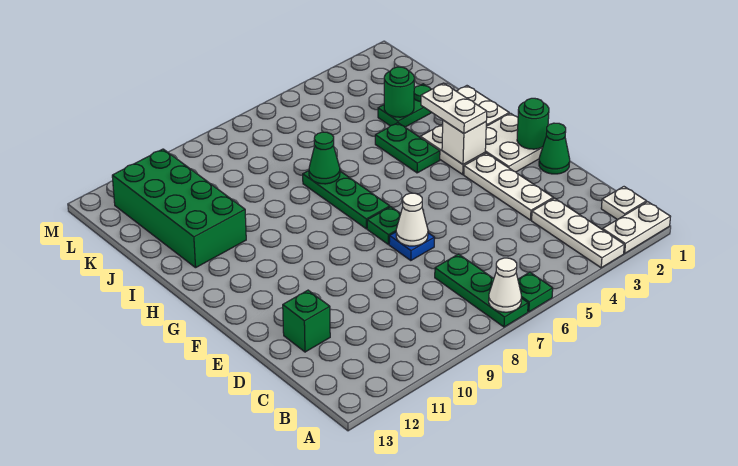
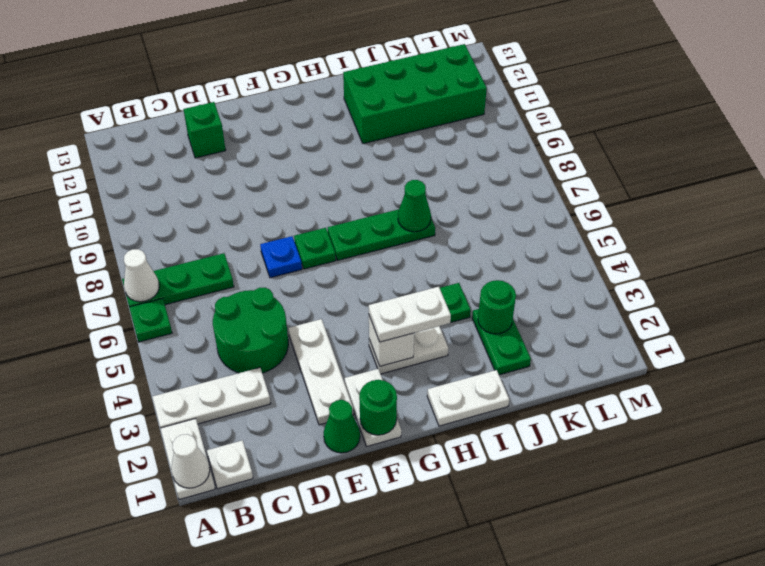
none -> green 2x2 round brick [213,287,288,373]
white 1x3 plate [464,153,553,220] -> white 1x3 plate turned to [288,319,353,425]
white 1x1 cone [396,193,428,246] -> white 1x1 cone moved to [171,434,210,488]
white 2x2 plate [485,113,543,172] -> white 1x2 plate [344,369,401,446]

